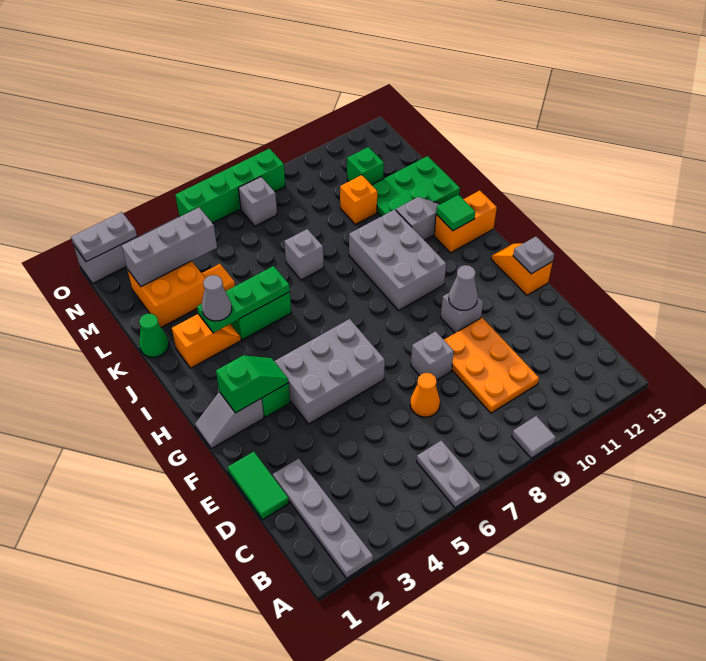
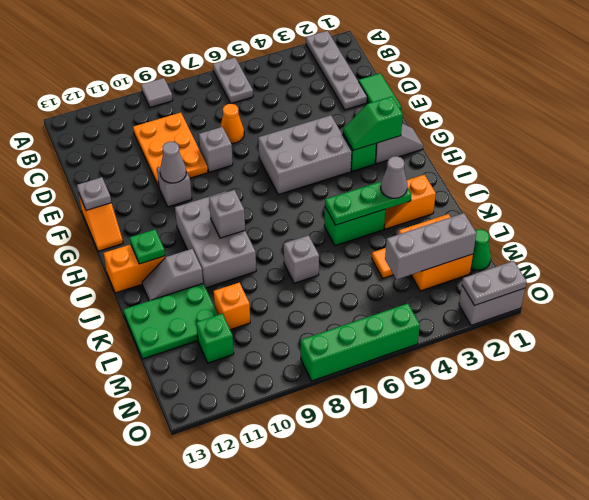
green 1x1 tile [436,195,475,231] -> green 1x1 plate [130,229,165,264]
green 1x1 cone [139,314,169,357] -> green 1x1 cone moved to [471,229,491,271]
grey 1x1 brick [238,177,277,226] -> grey 1x1 brick moved to [209,190,245,238]

